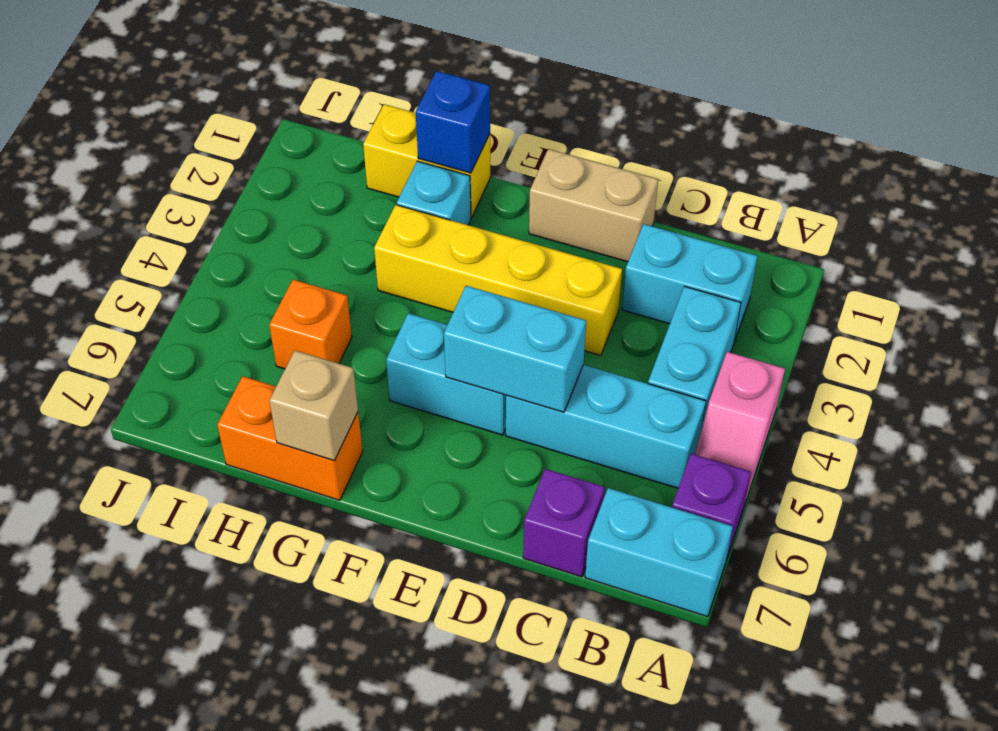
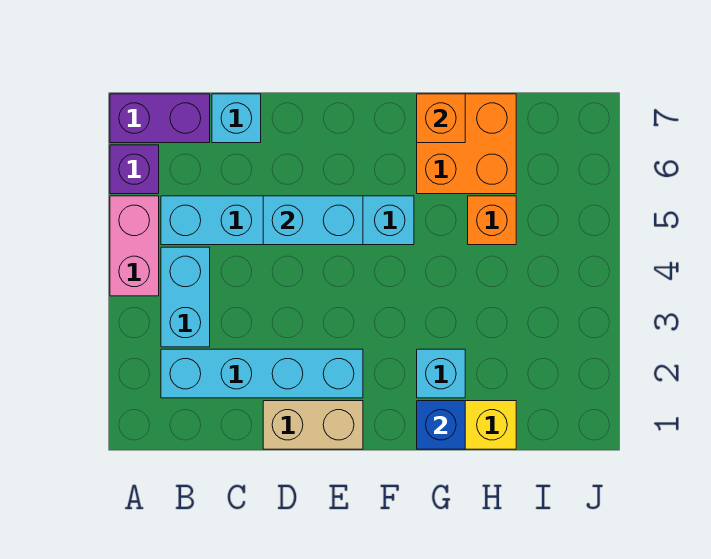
pink 1x2 slope [694,352,785,506] -> pink 1x2 brick [110,196,159,296]
cyan 1x2 brick [585,488,733,617] -> purple 1x2 brick [110,94,210,143]
cyan 1x2 brick [622,224,757,342] -> cyan 1x4 brick [161,349,363,398]
purple 1x1 brick [523,469,605,577] -> cyan 1x1 brick [212,94,261,143]
yellow 1x4 brick [374,205,622,356] -> none
orange 1x2 brick [217,376,363,500] -> orange 2x2 brick [417,94,516,194]
tan 1x1 brick [269,351,358,461] -> orange 1x1 brick [417,94,465,143]

